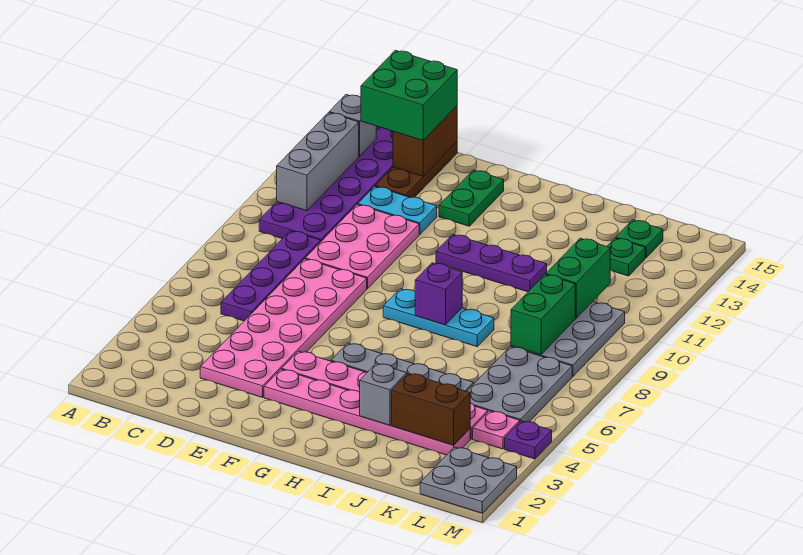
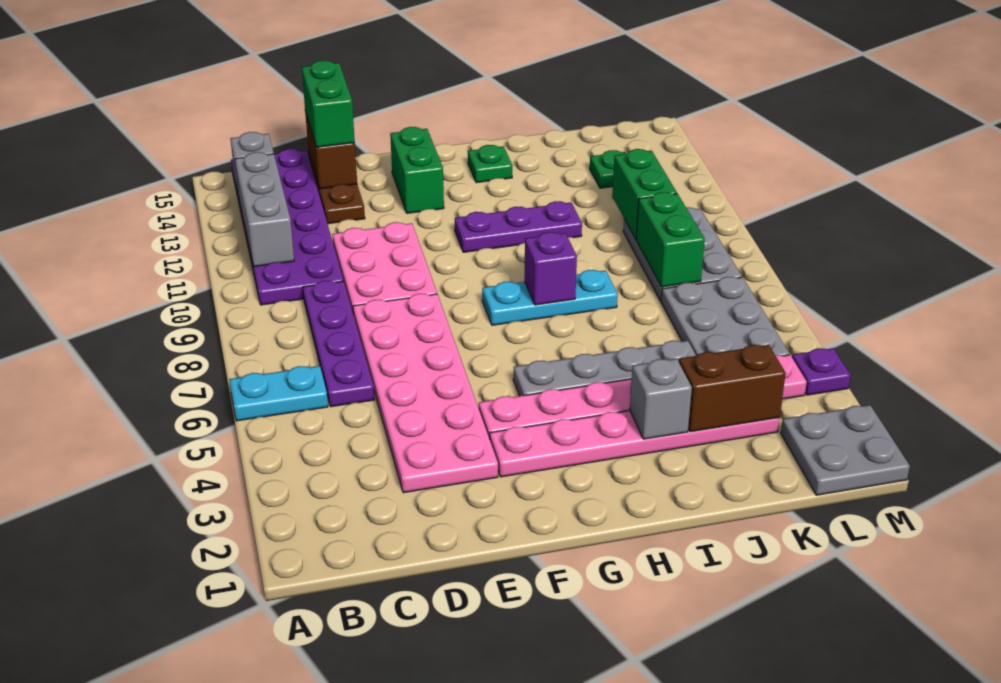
green 2x2 brick [361,50,457,140] -> green 1x2 brick [302,61,355,147]
cyan 1x2 plate [358,186,437,234] -> cyan 1x2 plate moved to [229,366,328,421]
green 1x2 plate [439,170,504,226] -> green 1x2 brick [390,127,444,213]
green 1x1 plate [616,220,663,258] -> green 1x1 plate moved to [468,145,512,183]

